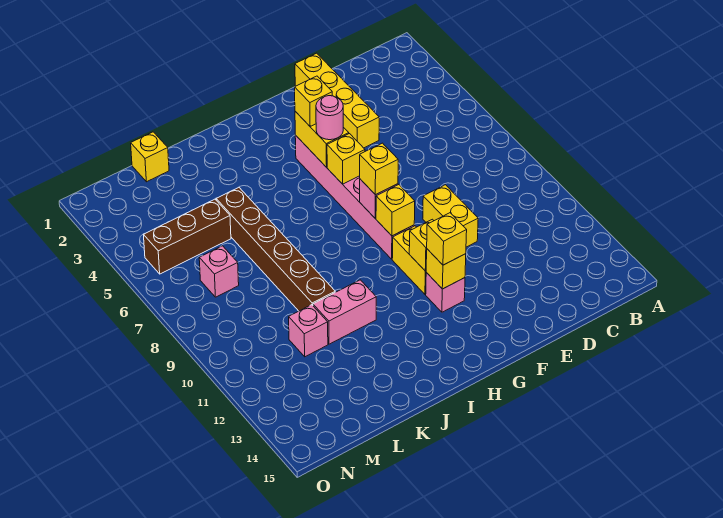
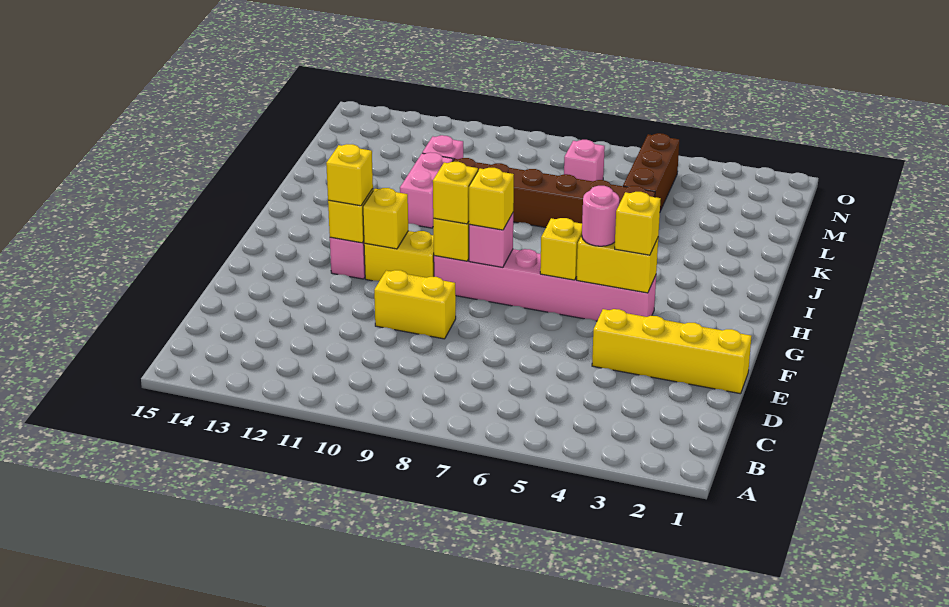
yellow 1x1 brick [131,132,169,182] -> yellow 1x1 brick moved to [433,162,478,224]

